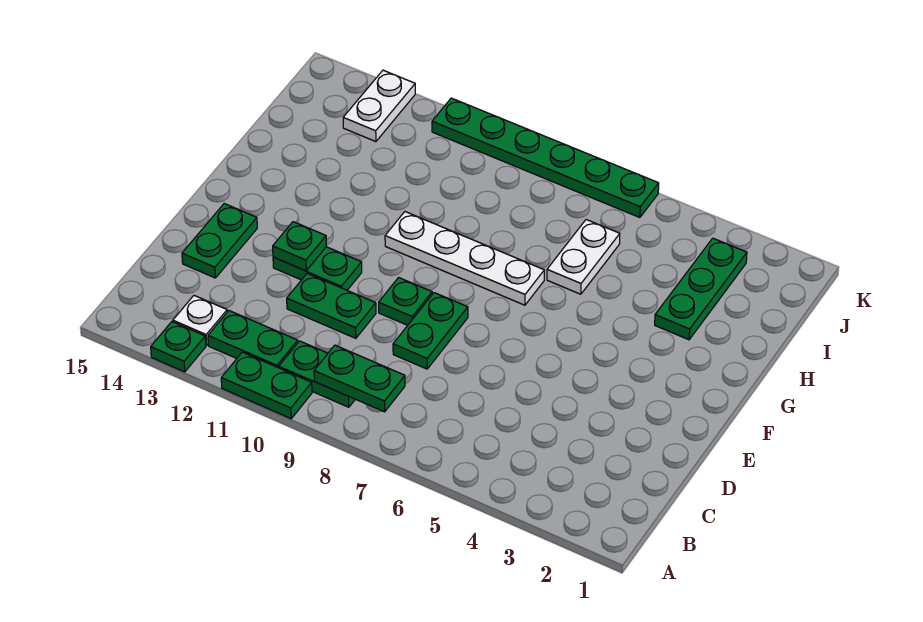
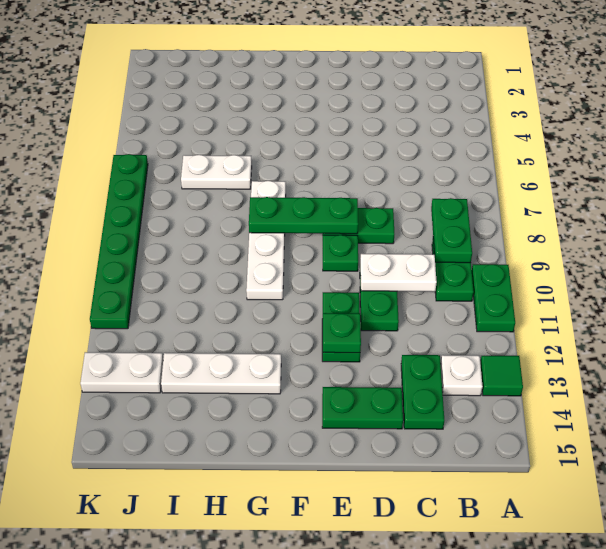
green 1x1 plate [151,322,206,372] -> green 1x1 tile [480,356,523,396]
green 1x2 plate [208,311,298,368] -> green 1x2 plate moved to [401,355,444,429]
none -> white 1x2 plate [360,254,437,292]
none -> white 1x3 plate [161,353,281,394]
green 1x3 plate [655,238,747,340] -> green 1x3 plate moved to [249,197,358,234]

